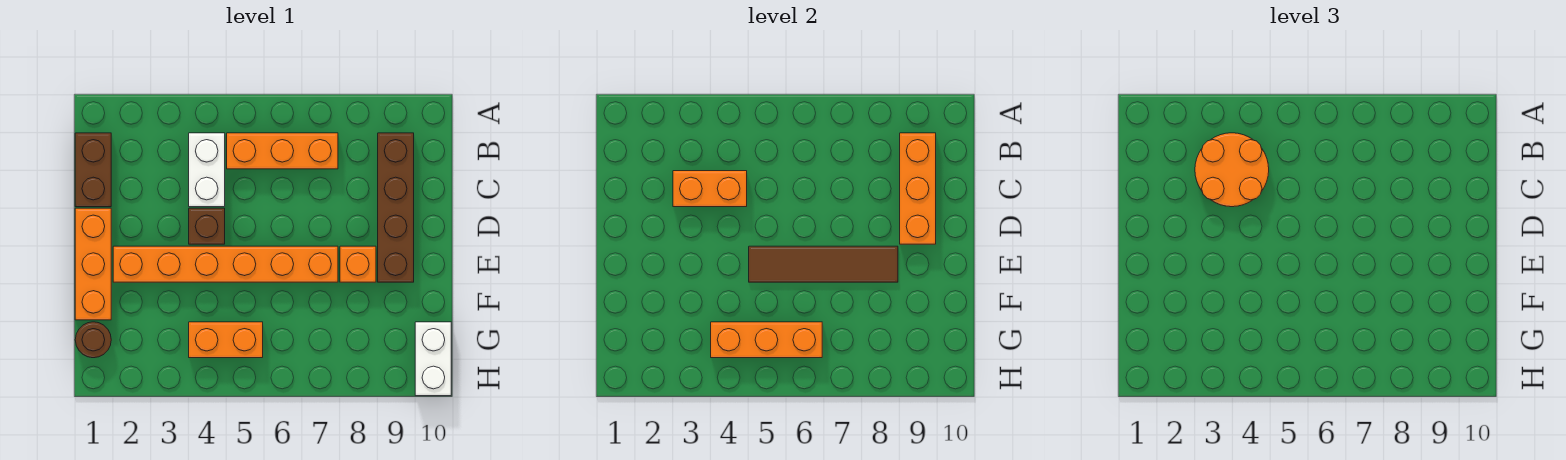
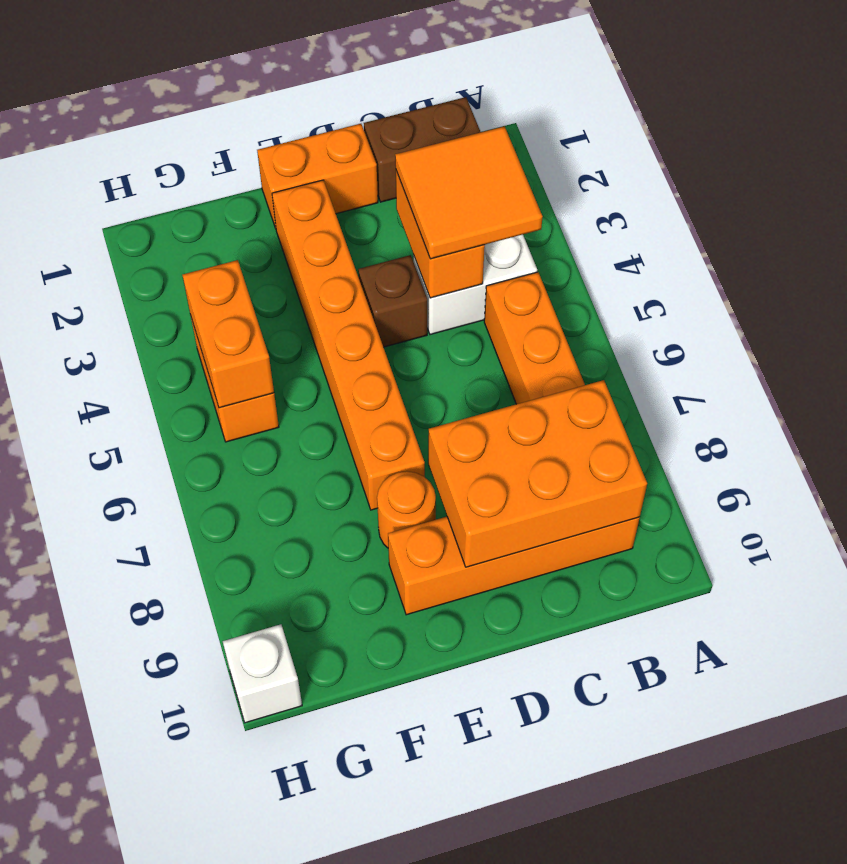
orange 2x2 round brick [1195,133,1269,207] -> orange 2x2 tile [395,126,543,259]
brown 1x4 brick [378,133,414,282] -> orange 1x4 brick [388,517,640,615]
orange 1x3 brick [900,133,936,244] -> orange 2x3 brick [428,380,647,567]
orange 1x3 brick [75,208,111,320] -> orange 1x2 brick [257,124,378,228]
brown 1x4 tile [749,246,898,282] -> none
orange 1x1 brick [340,246,376,282] -> orange 1x1 round brick [377,471,436,548]
brown 1x1 round brick [75,322,111,358] -> none
orange 1x3 brick [711,322,822,358] -> orange 1x2 brick [182,260,274,408]
white 1x2 brick [415,322,451,396] -> white 1x1 brick [223,624,302,723]

